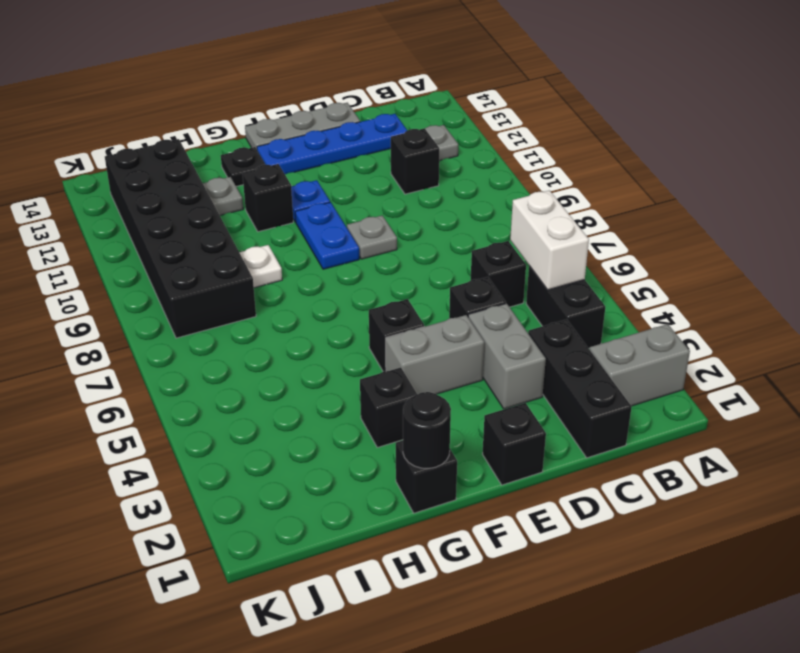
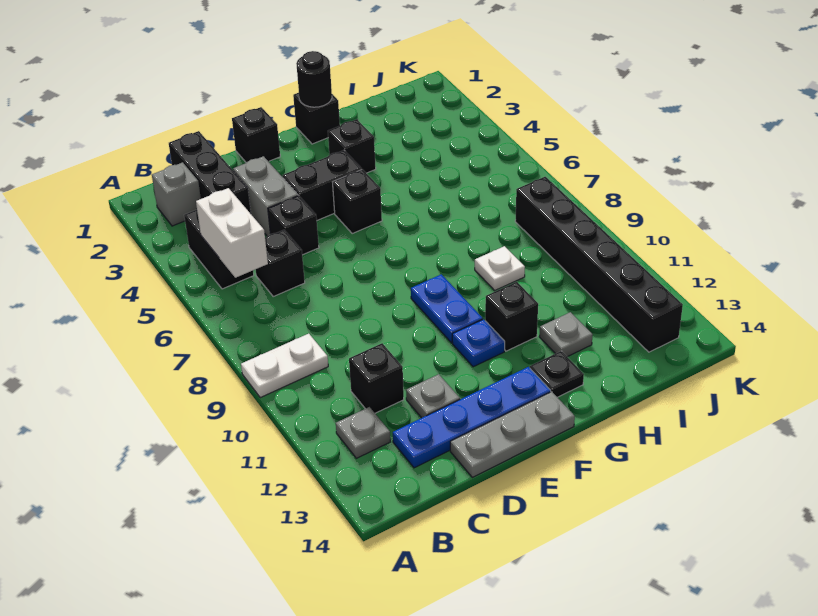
grey 1x2 brick [590,324,690,406] -> grey 1x1 brick [152,162,201,226]
none -> white 1x2 plate [241,334,328,398]
grey 1x2 brick [386,315,484,394] -> black 1x2 brick [283,150,362,220]
grey 1x1 plate [347,216,397,259] -> grey 1x1 plate moved to [406,374,460,418]
black 2x6 brick [105,139,256,338] -> black 1x6 brick [515,177,683,352]

